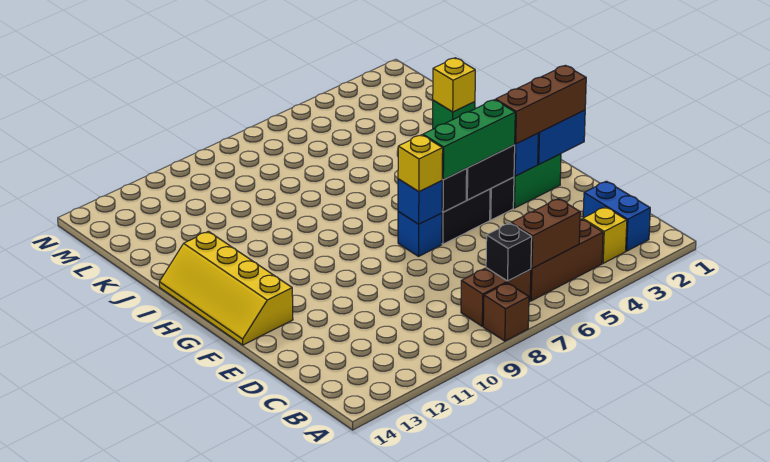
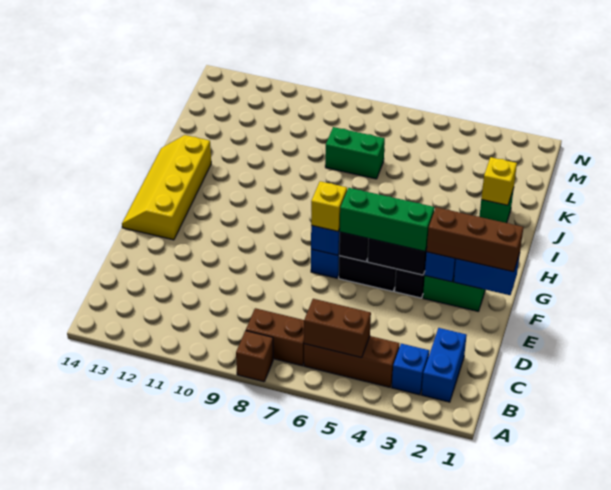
yellow 1x1 brick [583,207,627,263] -> blue 1x1 brick [392,344,429,395]
black 1x1 brick [486,223,532,281] -> none
none -> green 1x2 brick [325,127,385,179]

